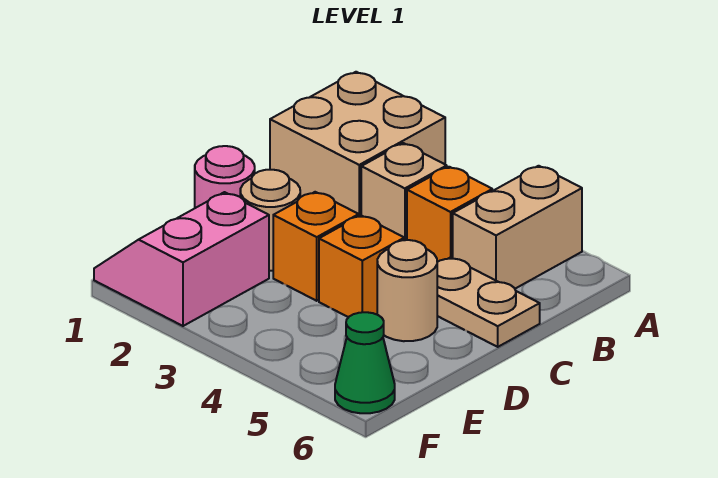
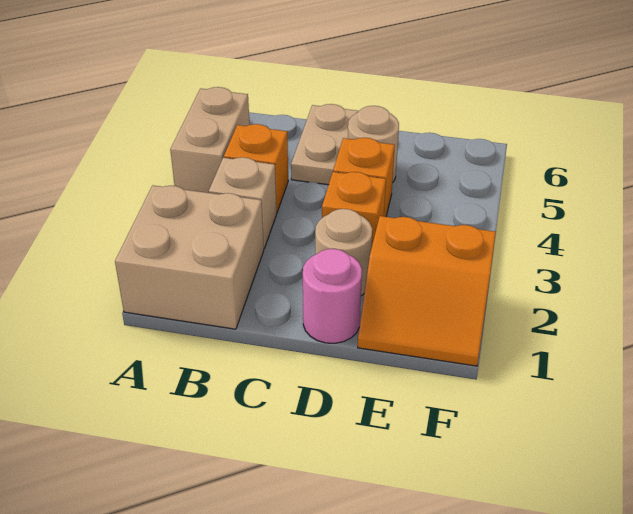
tan 1x2 brick [453,166,582,289] -> tan 1x2 brick turned to [170,87,250,193]
pink 2x2 slope [94,192,269,326] -> orange 2x2 slope [358,216,496,366]
green 1x1 cone [335,312,395,413] -> none

